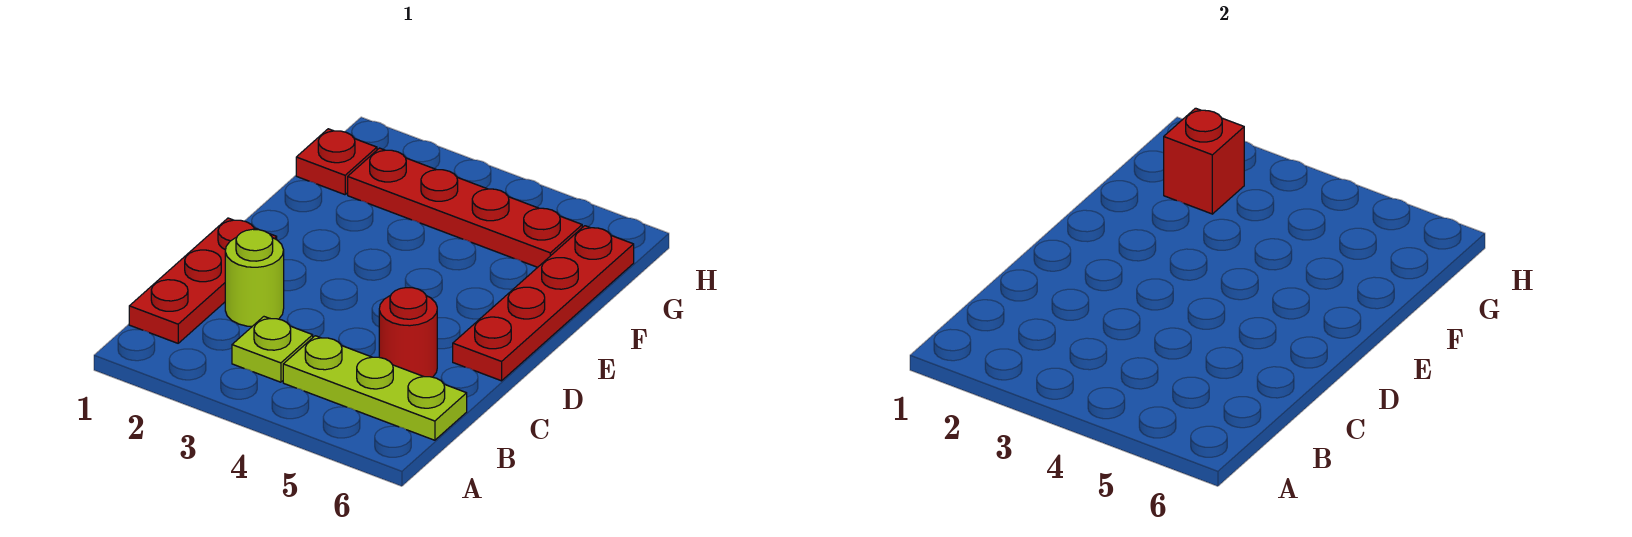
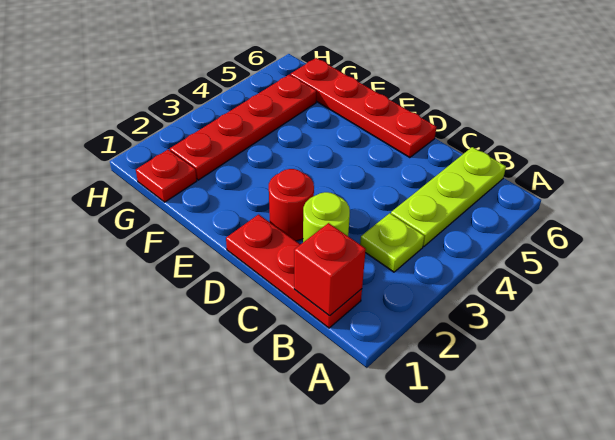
red 1x1 round brick [379,288,437,377] -> red 1x1 round brick moved to [269,169,314,241]
red 1x1 brick [1164,108,1244,214] -> red 1x1 brick moved to [294,223,366,316]

